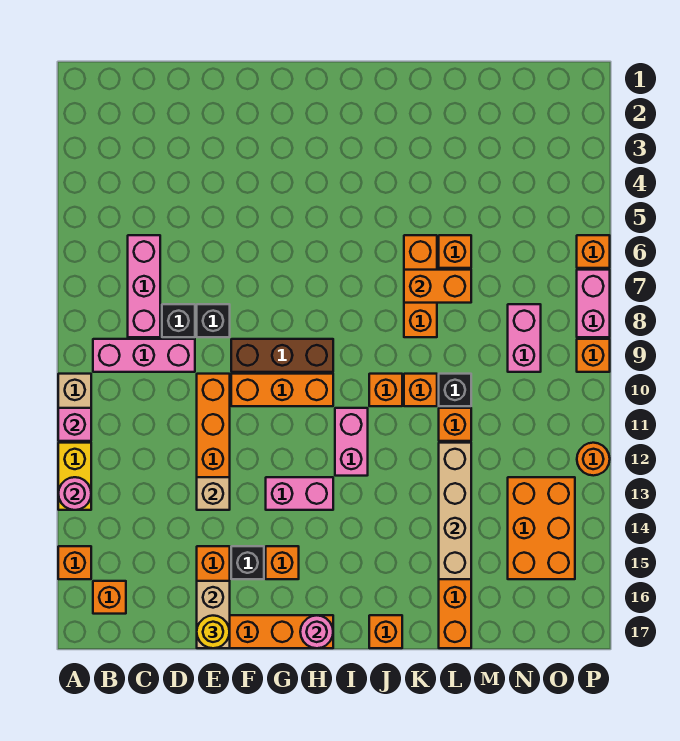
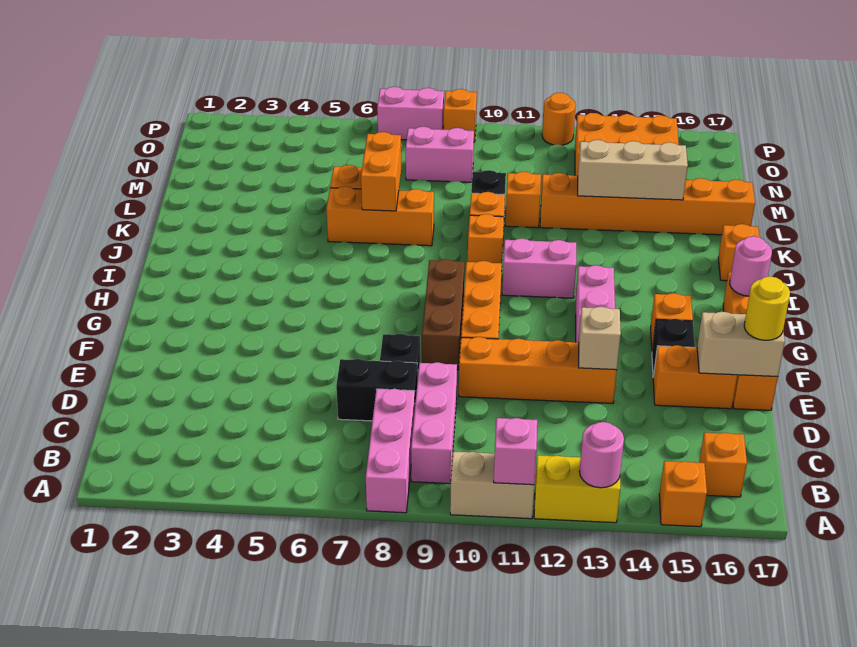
pink 1x3 brick [128,235,160,337] -> pink 1x3 brick turned to [366,389,415,513]
black 1x1 brick [162,304,195,337] -> black 1x2 brick [336,359,418,421]
tan 1x4 brick [439,443,471,579] -> tan 1x3 brick [578,140,688,200]
orange 1x1 brick [577,235,610,268] -> none

